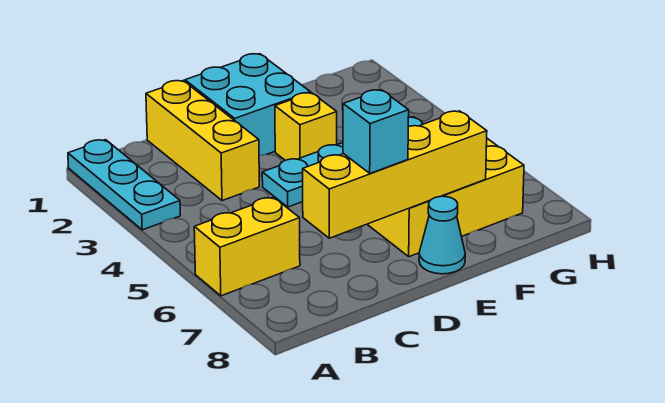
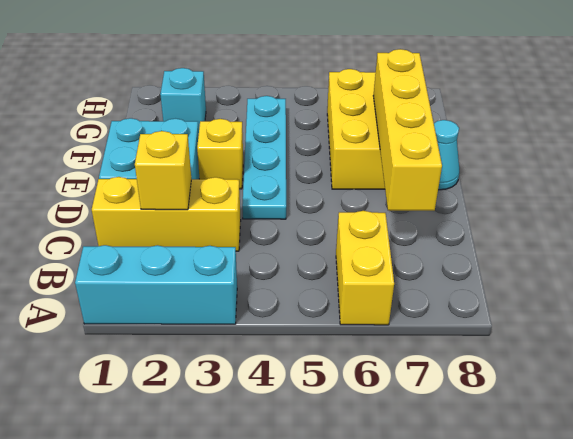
cyan 1x3 plate [68,140,180,230] -> cyan 1x3 brick [75,245,237,324]
none -> yellow 1x1 brick [135,131,191,210]
cyan 1x1 brick [343,90,409,173] -> cyan 1x1 brick moved to [160,68,206,129]

